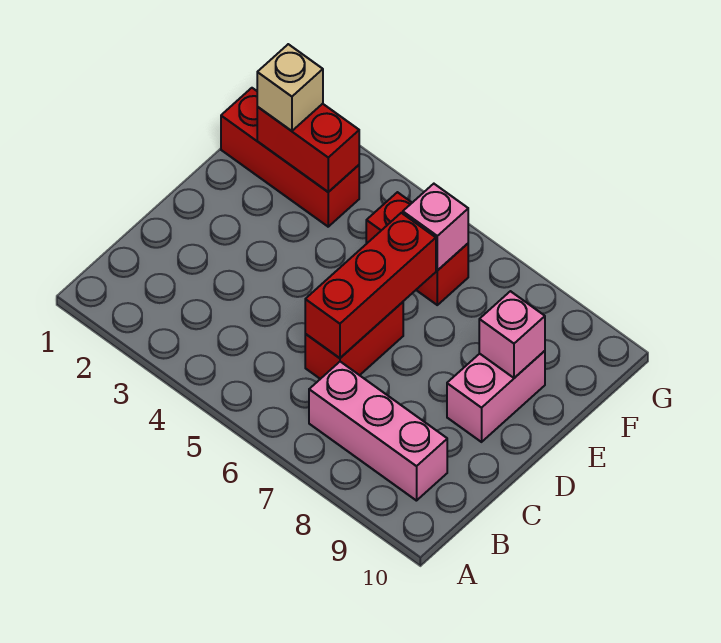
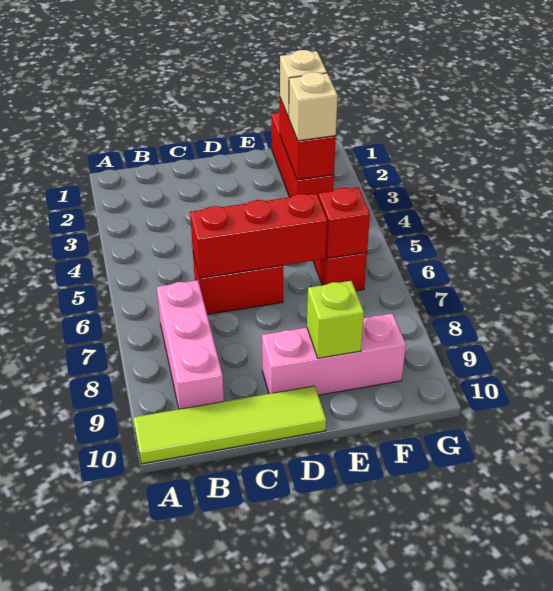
none -> lime 1x4 tile [133,386,326,464]
pink 1x2 brick [447,351,545,442] -> pink 1x3 brick [262,313,406,395]
pink 1x1 brick [479,291,545,378] -> lime 1x1 brick [307,281,364,358]
none -> tan 1x1 brick [289,72,337,141]
pink 1x1 brick [403,184,468,271] -> red 1x1 brick [319,187,370,258]

